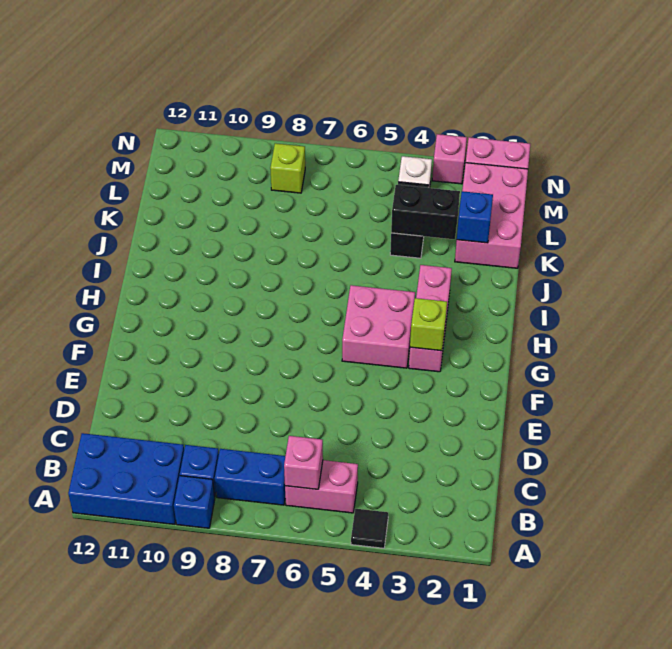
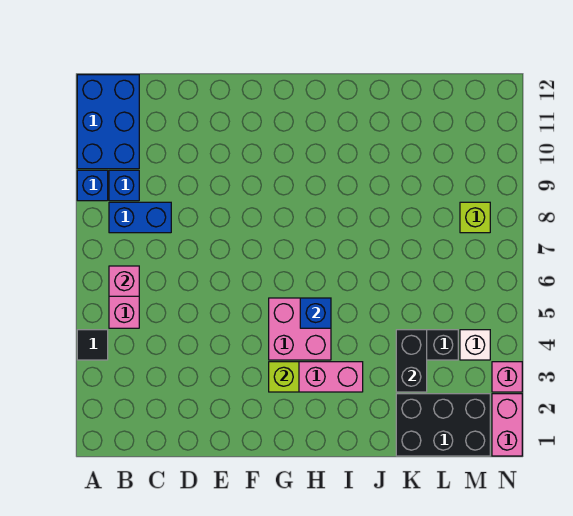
blue 1x2 brick [215,449,285,505] -> blue 1x2 brick turned to [109,202,171,233]
pink 2x3 brick [455,163,528,268] -> black 2x3 brick [396,394,490,456]
blue 1x1 brick [457,191,493,243] -> blue 1x1 brick moved to [300,298,331,328]

